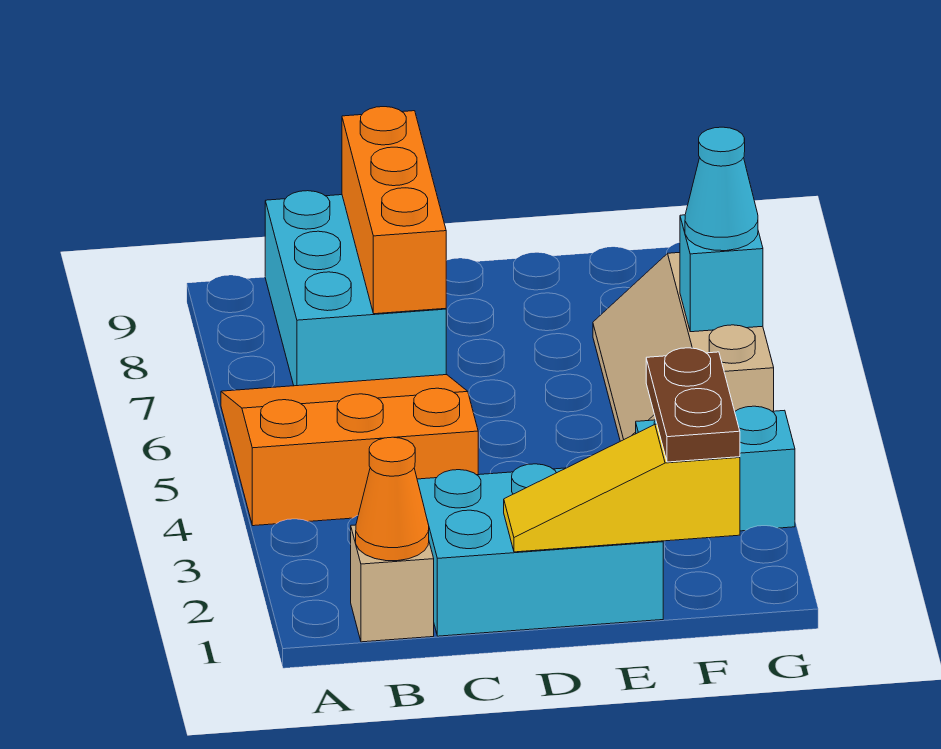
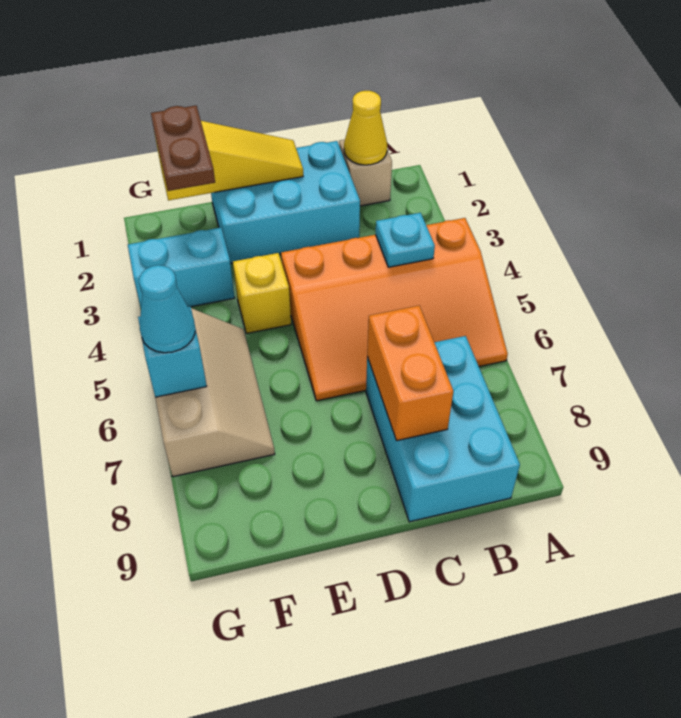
orange 3x3 slope [221,375,478,526] -> orange 3x4 slope [281,218,508,401]
orange 1x1 cone [356,437,429,561] -> yellow 1x1 cone [344,91,387,165]
none -> cyan 1x1 plate [376,213,435,267]
orange 1x3 brick [342,107,446,314] -> orange 1x2 brick [367,306,453,441]
none -> yellow 1x1 brick [233,253,291,334]

